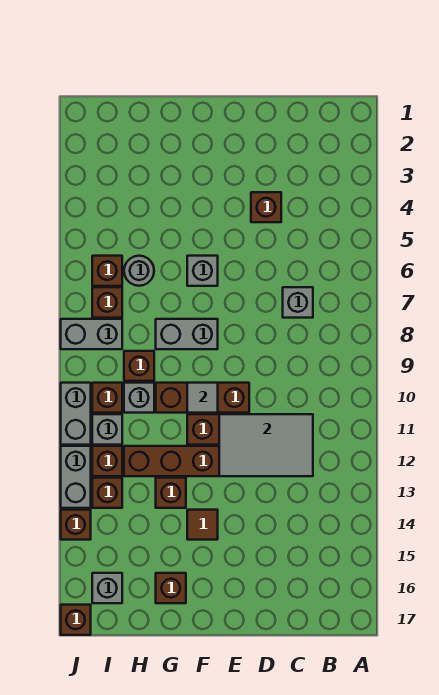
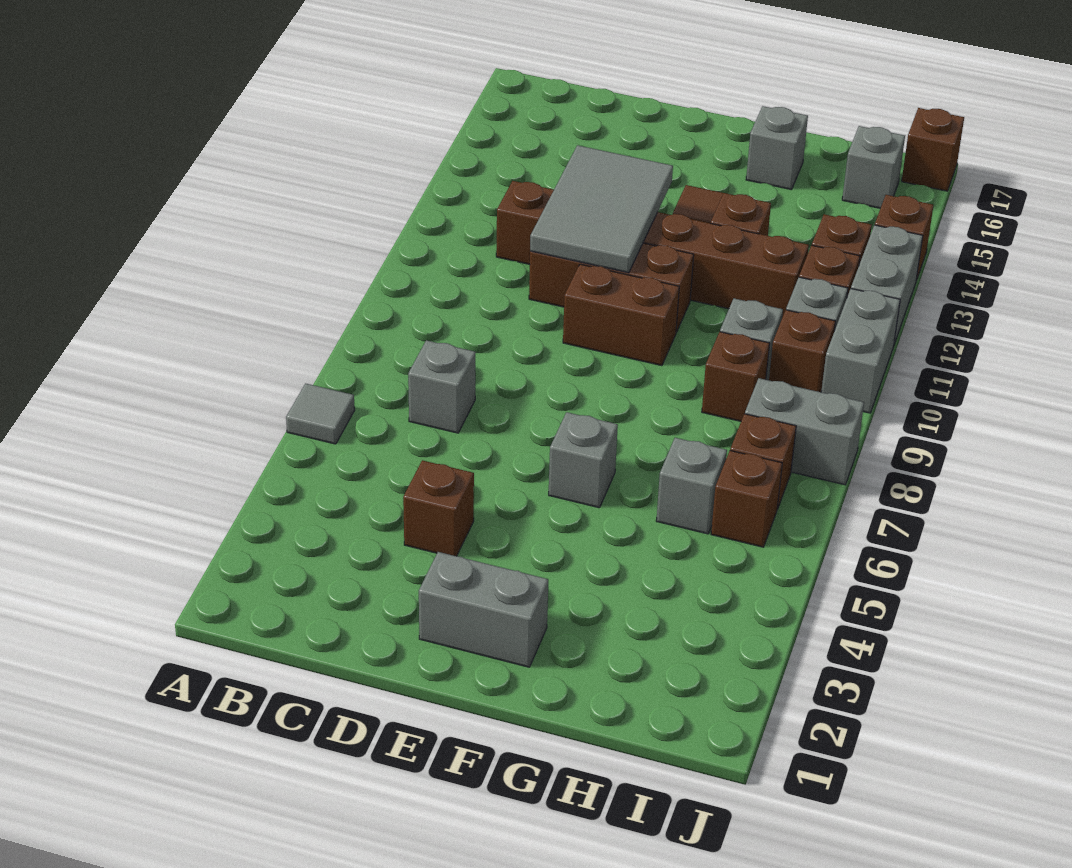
grey 2x3 tile [219,414,313,476] -> grey 2x3 tile turned to [530,145,673,273]
brown 1x3 brick [156,383,249,413] -> brown 1x2 brick [563,264,679,366]
grey 1x2 brick [156,319,218,349] -> grey 1x2 brick moved to [419,552,548,667]
grey 1x1 tile [187,383,218,413] -> grey 1x1 tile moved to [286,383,355,444]
brown 1x1 brick [156,573,186,603] -> grey 1x1 brick [746,106,808,190]
grey 1x1 round brick [124,256,154,286] -> grey 1x1 brick [656,438,727,534]

